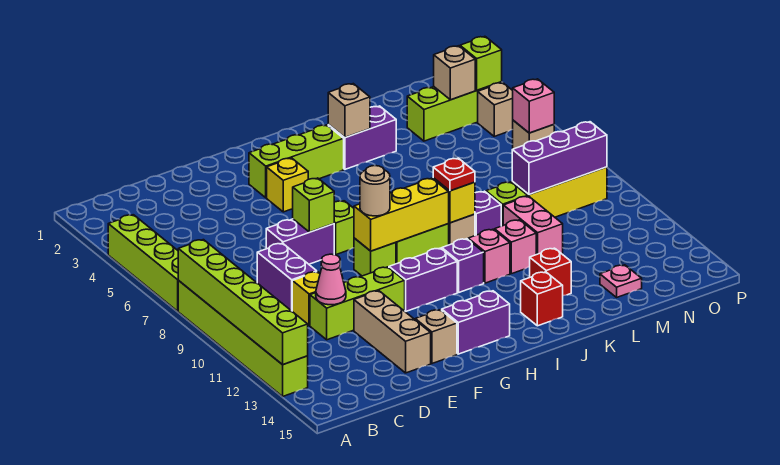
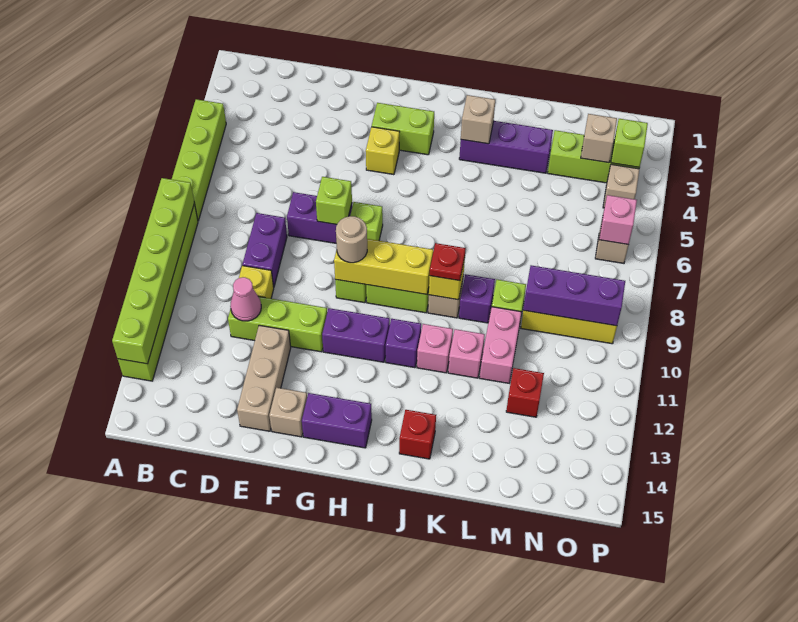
lime 1x3 brick [249,125,344,198] -> lime 1x2 brick [372,103,434,155]
purple 1x2 brick [328,106,396,169] -> purple 1x3 brick [459,121,553,173]
red 1x1 brick [530,248,571,296] -> red 1x1 brick moved to [506,368,544,417]
pink 1x1 plate [600,265,642,297] -> none

